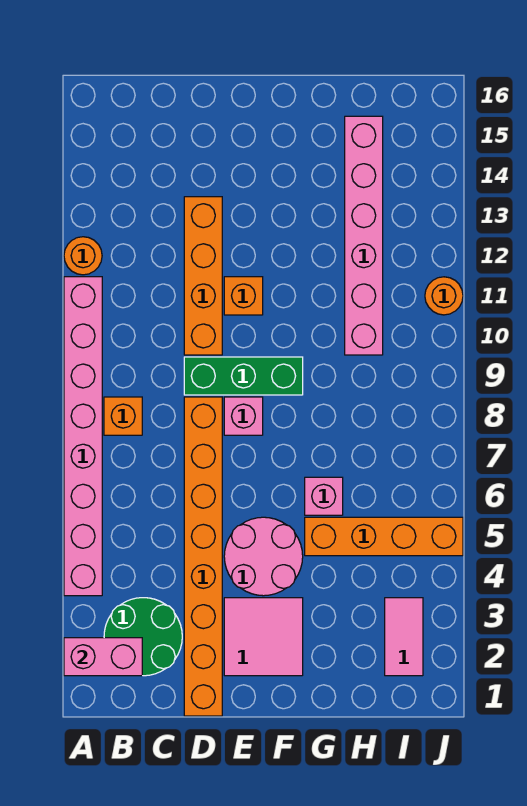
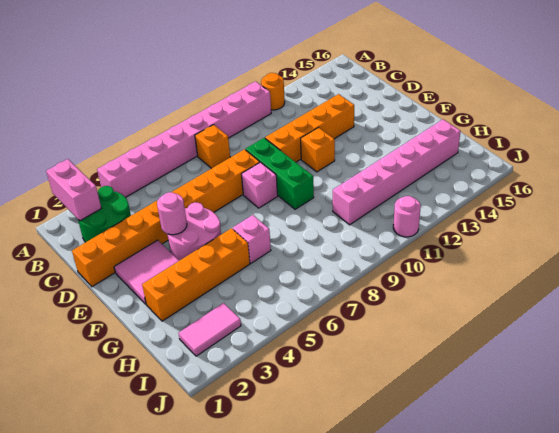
none -> pink 1x1 round brick [157,192,187,235]
orange 1x4 brick [305,517,463,556] -> orange 1x4 brick turned to [142,228,250,321]
orange 1x1 round brick [425,277,463,315] -> pink 1x1 round brick [393,196,421,237]

